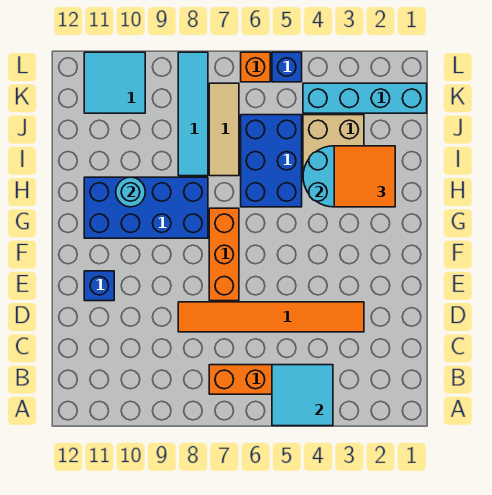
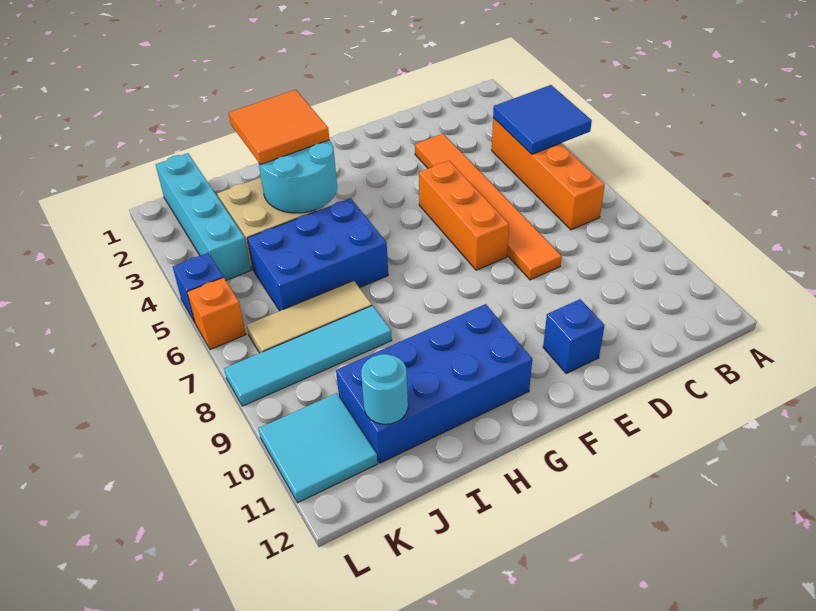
cyan 2x2 tile [272,365,333,426] -> blue 2x2 tile [493,85,592,154]
orange 1x3 brick [209,208,239,301] -> orange 1x3 brick turned to [419,161,509,270]
blue 2x4 brick [84,177,208,238] -> blue 2x4 brick turned to [336,304,532,463]
cyan 1x1 round brick [116,177,145,207] -> cyan 1x1 round brick moved to [361,354,408,424]

